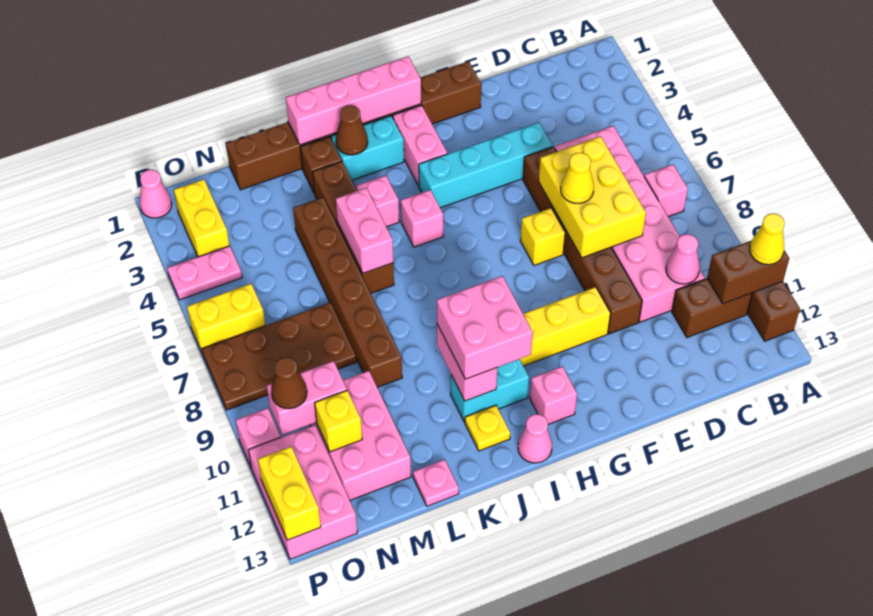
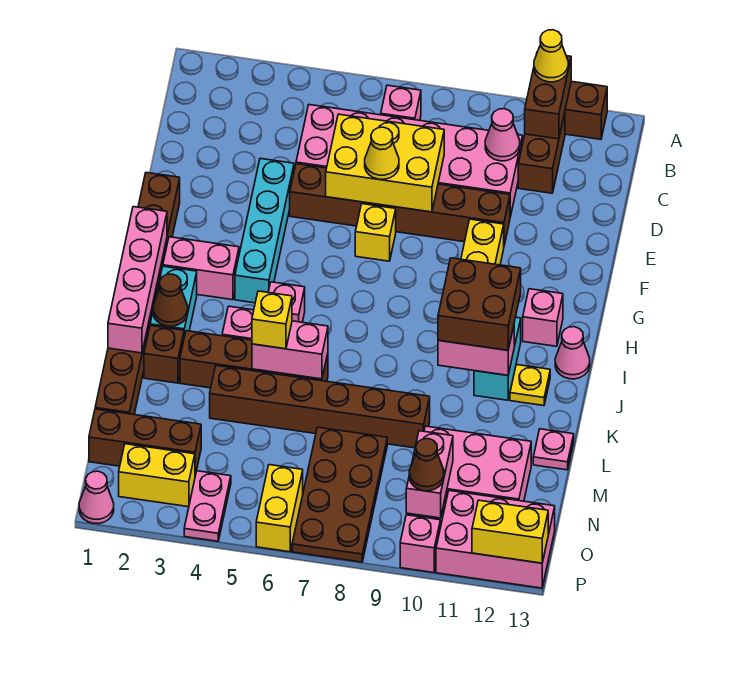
pink 2x2 brick [437,276,533,379] -> brown 2x2 brick [438,258,521,350]
none -> brown 1x3 brick [89,409,201,476]
yellow 1x1 brick [315,390,362,452] -> yellow 1x1 brick moved to [252,291,292,349]

